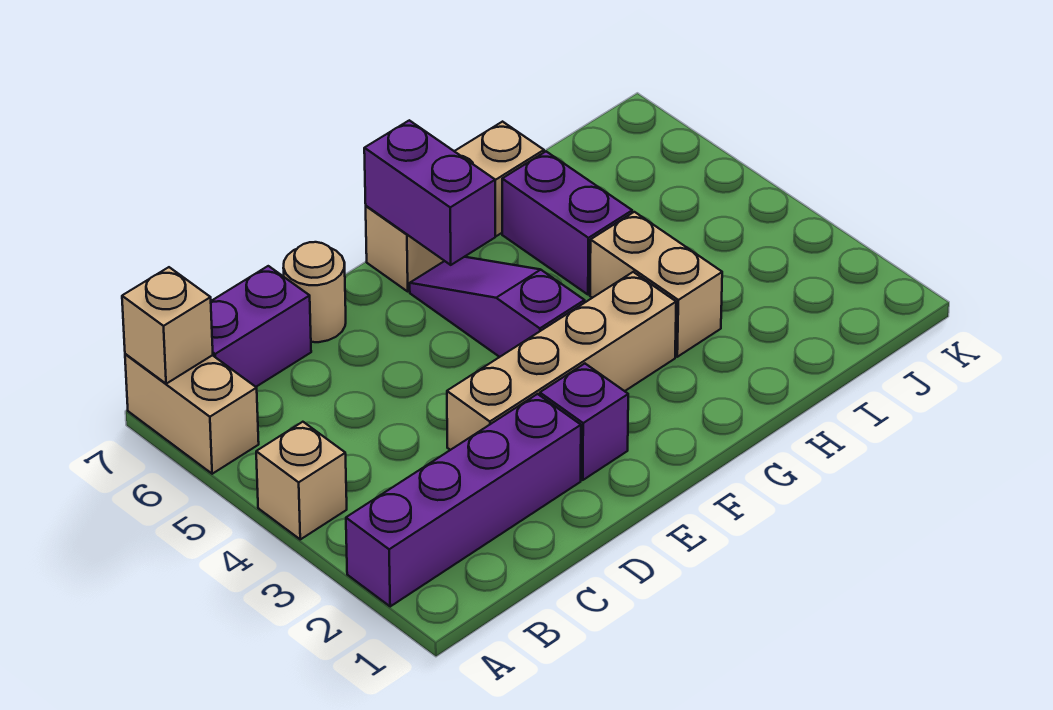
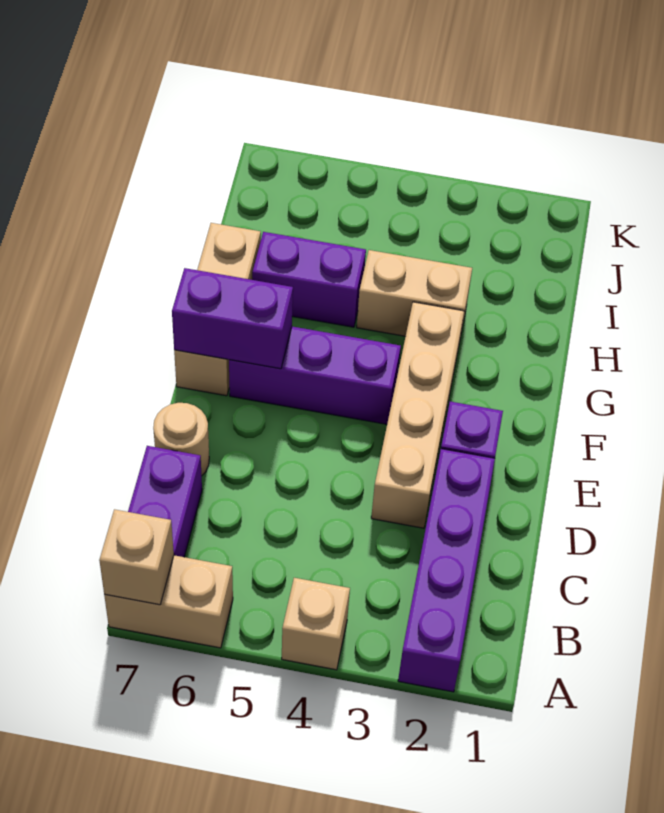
purple 1x3 slope [410,257,585,357] -> purple 1x3 brick [229,326,401,424]

